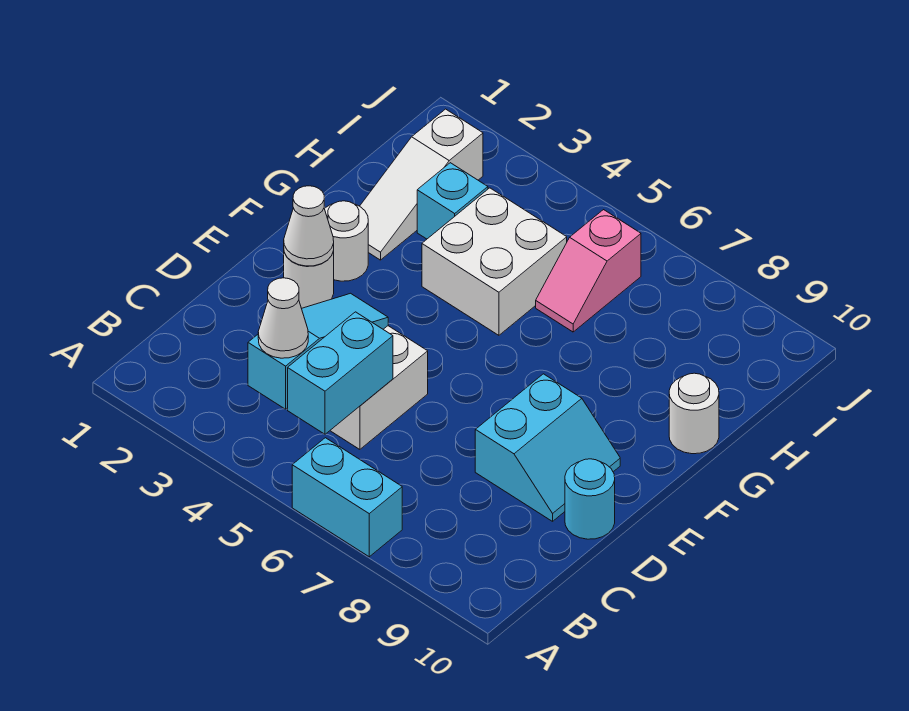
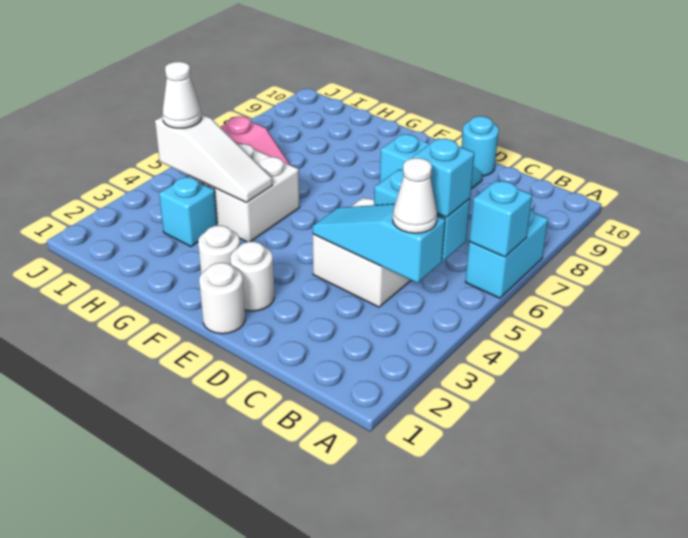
none -> cyan 1x1 brick [469,180,532,257]
none -> cyan 1x1 brick [413,138,474,217]
white 1x1 cone [284,186,334,266] -> white 1x1 cone moved to [162,62,202,128]
white 1x3 slope [360,109,483,260] -> white 1x3 slope moved to [155,114,273,203]
white 1x1 round brick [669,373,719,454] -> white 1x1 round brick moved to [199,263,245,334]

